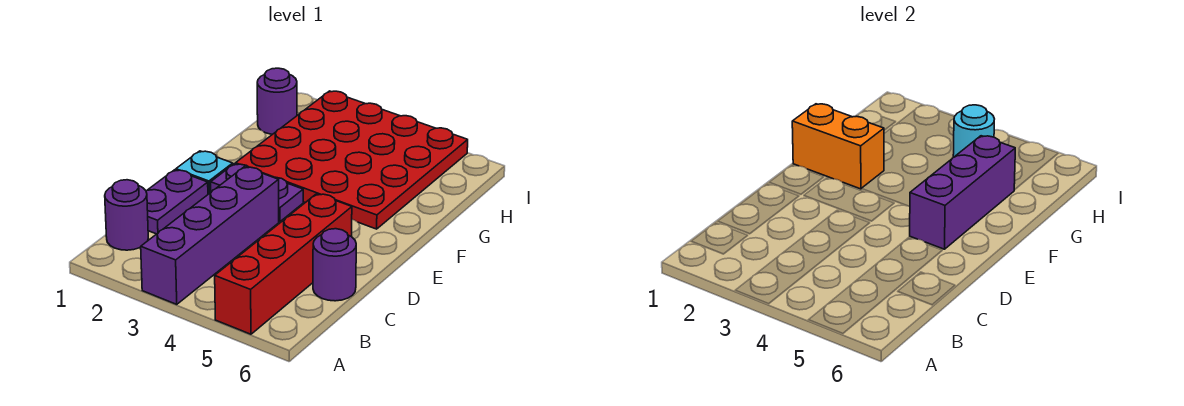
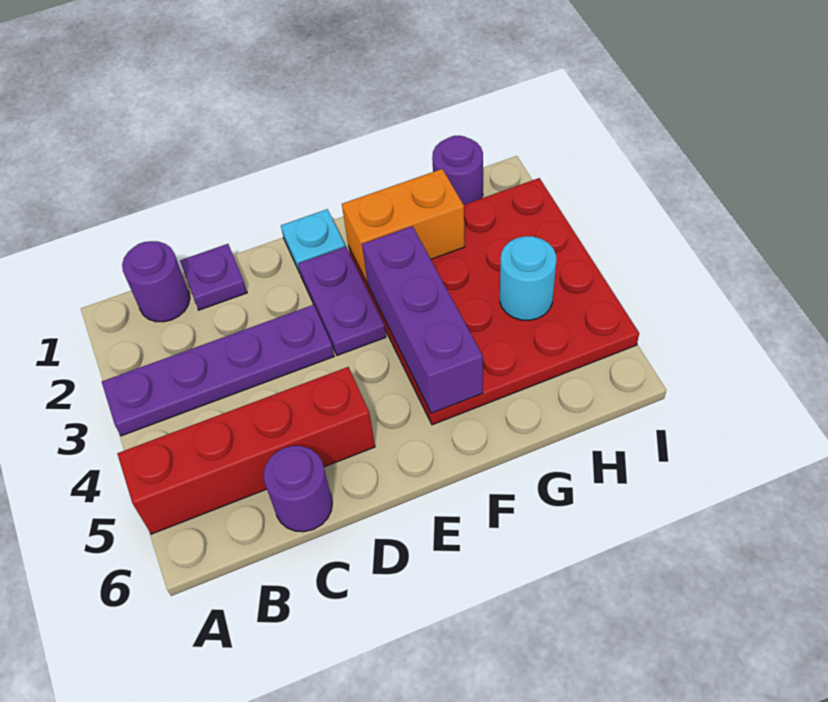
purple 1x4 brick [141,167,279,304] -> purple 1x4 plate [102,305,334,436]
purple 1x2 plate [146,170,208,234] -> purple 1x1 plate [180,244,247,310]
purple 1x3 brick [910,136,1015,249] -> purple 1x3 brick turned to [362,226,483,413]
orange 1x2 brick [792,104,884,189] -> orange 1x2 brick turned to [342,169,465,282]

